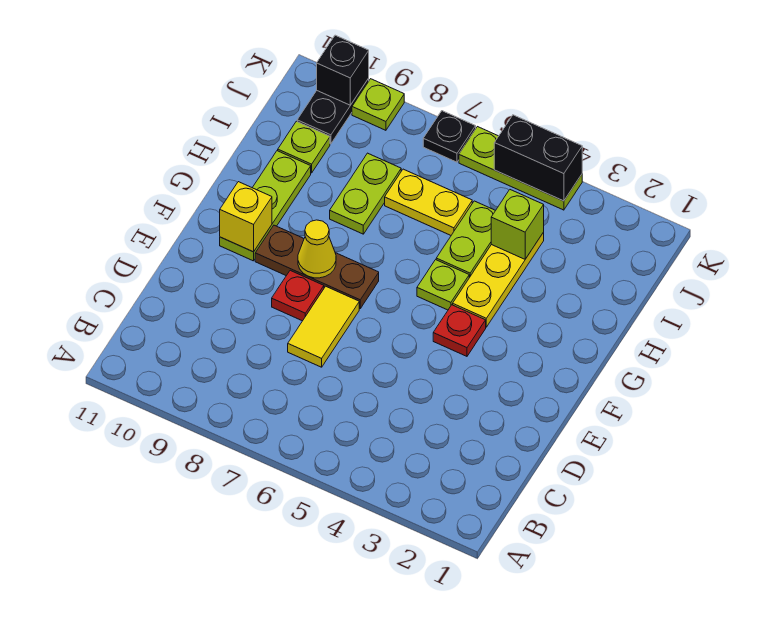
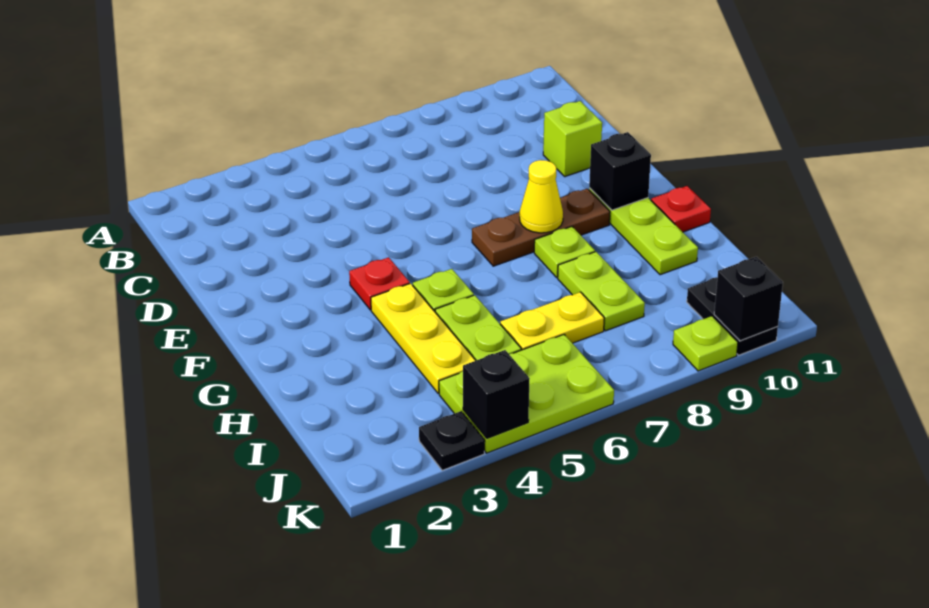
yellow 1x2 tile [288,286,359,367] -> none
red 1x1 plate [272,270,324,321] -> red 1x1 plate moved to [651,186,711,232]
yellow 1x1 brick [220,182,272,252] -> black 1x1 brick [589,132,651,210]
lime 1x1 brick [491,190,544,259] -> lime 1x1 brick moved to [543,101,602,177]
lime 1x1 plate [278,121,330,173] -> lime 1x1 plate moved to [534,227,595,277]
lime 1x3 plate [459,127,582,210] -> lime 2x3 plate [439,335,614,453]
black 1x2 brick [494,115,582,201] -> black 1x1 brick [463,350,530,438]
black 1x1 plate [423,111,476,162] -> black 1x1 plate moved to [419,411,485,470]

